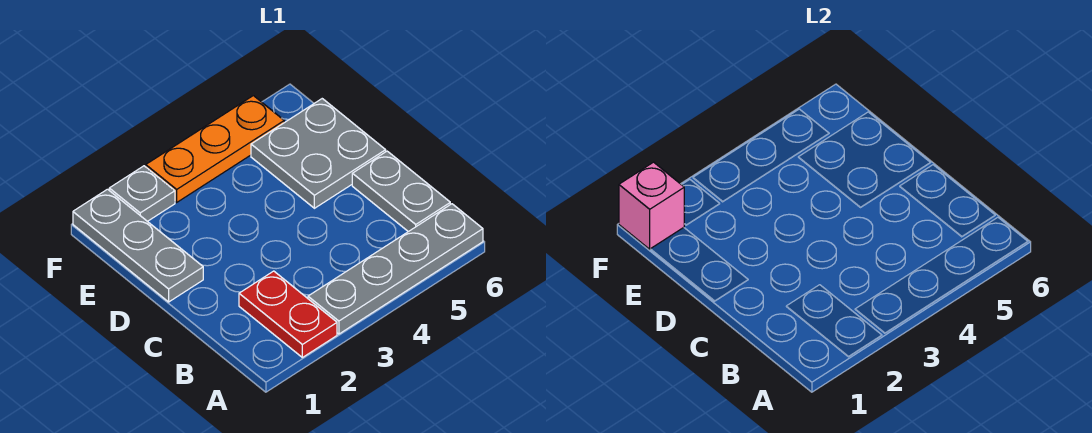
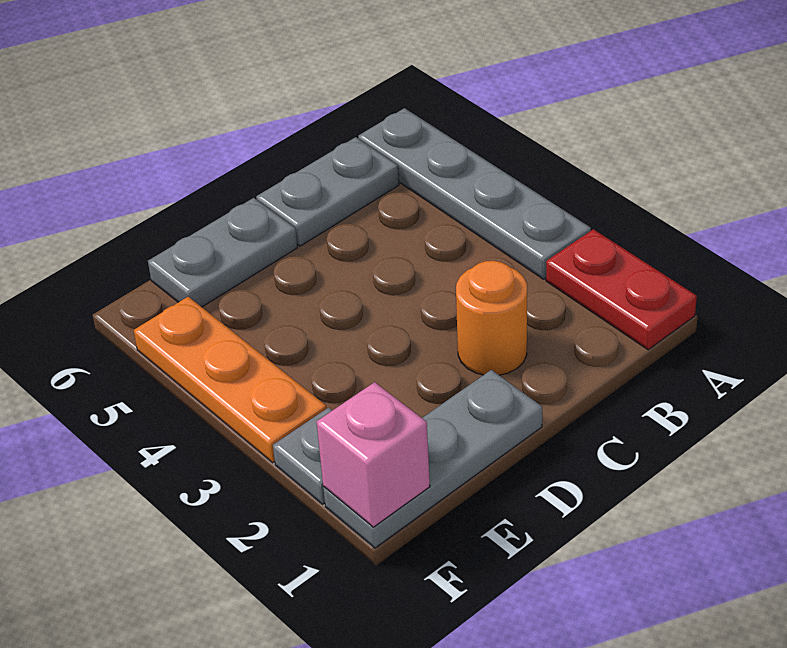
red 1x2 plate [239,271,337,357] -> red 1x2 plate turned to [546,229,697,350]
none -> orange 1x1 round brick [456,261,527,375]
grey 2x2 plate [251,99,386,208] -> grey 1x2 plate [148,198,297,307]

